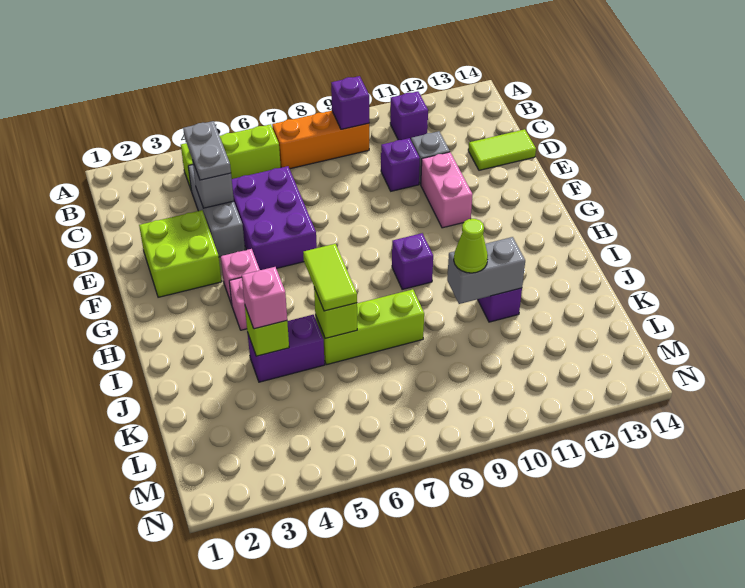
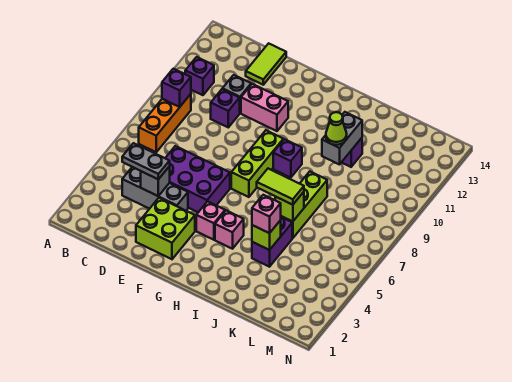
lime 1x3 brick [181,124,281,189] -> lime 1x3 brick moved to [231,130,283,197]

